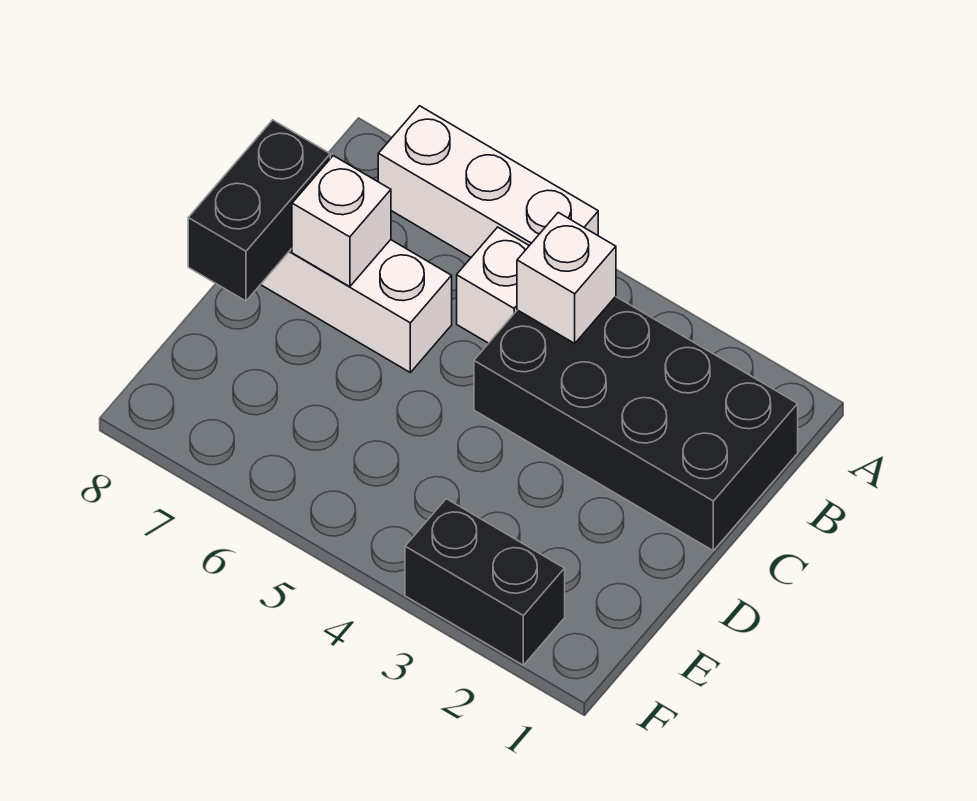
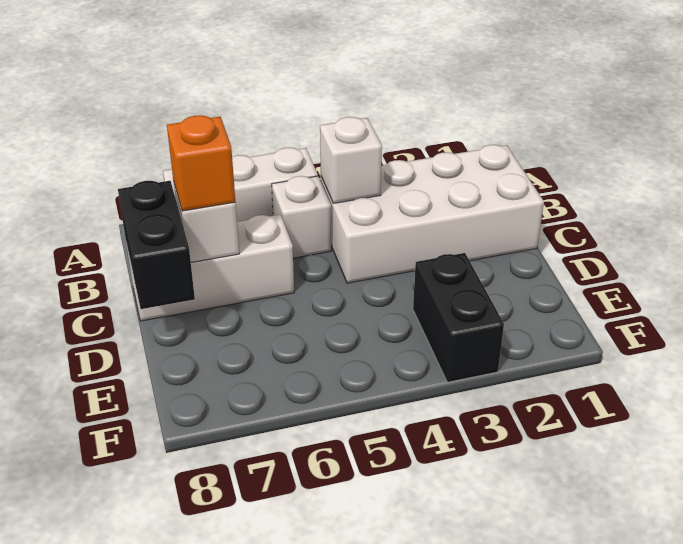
black 2x4 brick [474,297,798,551] -> white 2x4 brick [321,145,544,283]
none -> orange 1x1 brick [167,115,235,211]
black 1x2 brick [405,499,565,665] -> black 1x2 brick turned to [413,253,504,382]

